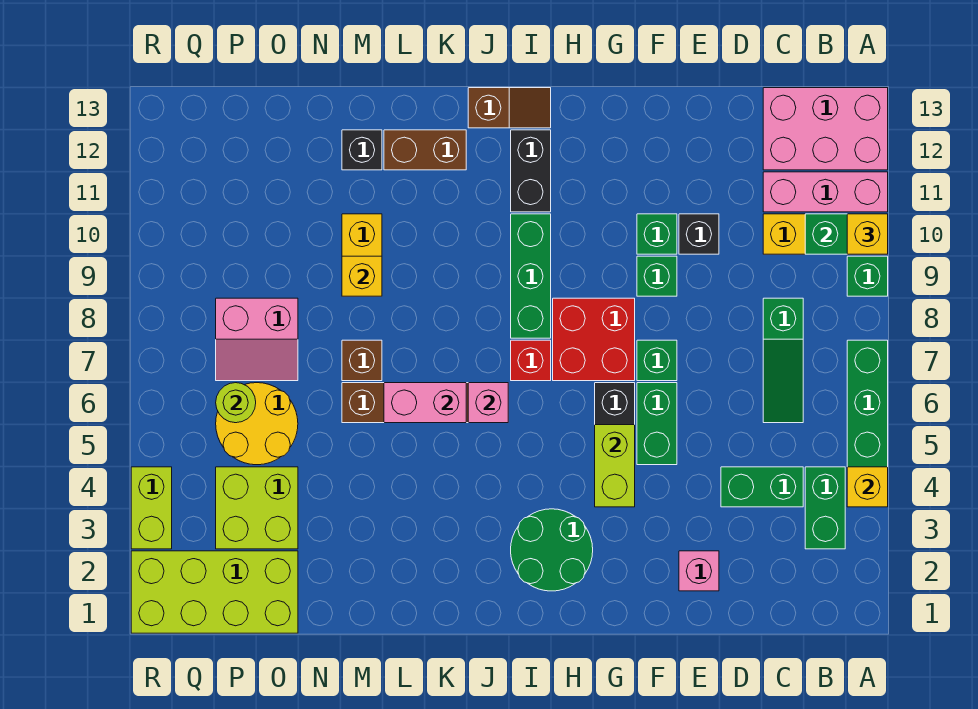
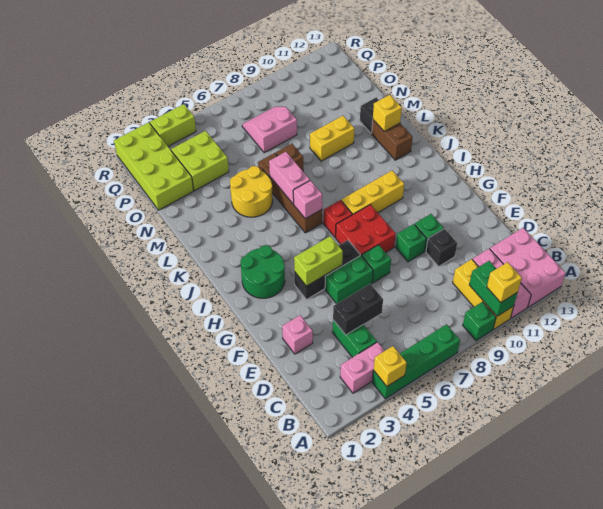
green 1x2 brick [805,467,845,549] -> pink 1x2 brick [340,342,385,393]
green 1x3 slope [763,298,803,423] -> none
green 1x3 brick [511,214,551,338] -> yellow 1x3 brick [341,171,404,215]
black 1x2 brick [511,130,551,212] -> black 1x2 brick moved to [333,284,383,335]
brown 1x2 slope [468,88,551,128] -> none
yellow 1x1 brick [342,256,382,296] -> yellow 1x1 brick moved to [373,95,402,132]
yellow 2x2 round brick [216,383,298,465] -> yellow 2x2 round brick moved to [230,166,273,217]
pink 2x2 slope [216,298,298,381] -> pink 2x2 slope turned to [242,107,297,153]
lime 1x1 round brick [216,383,256,423] -> none

